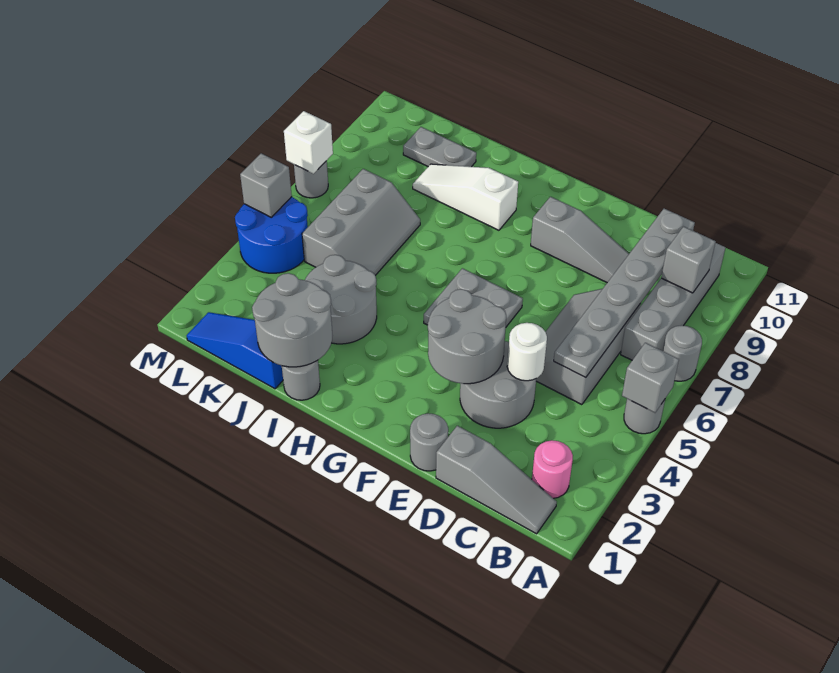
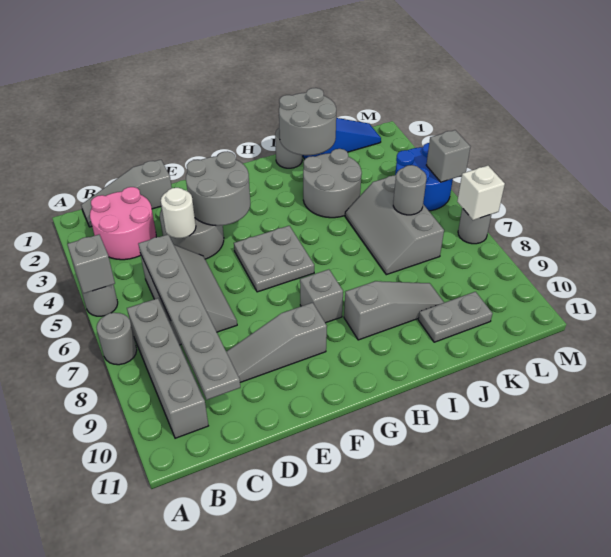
pink 1x1 round brick [532,440,573,498] -> pink 2x2 round brick [90,187,156,260]
grey 1x1 brick [661,227,716,293] -> grey 1x1 brick moved to [300,269,343,323]
grey 1x1 round brick [410,413,448,471] -> grey 1x1 round brick moved to [393,165,427,215]
white 1x3 slope [413,164,518,230] -> grey 1x3 slope [344,281,444,340]

